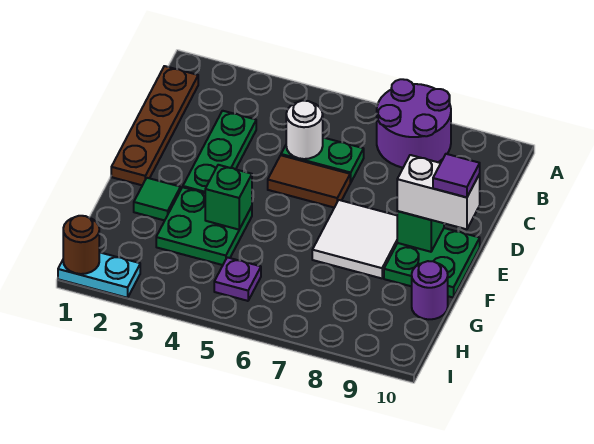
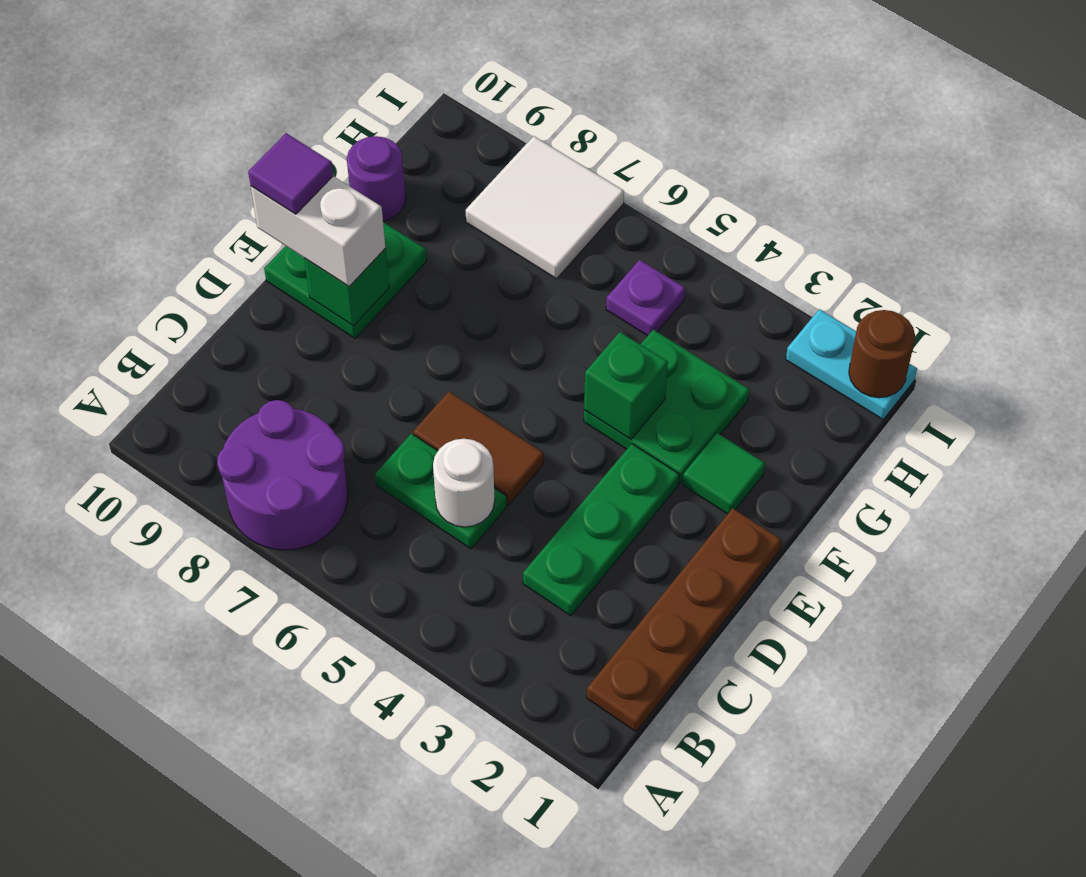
white 2x2 tile [312,200,397,278] -> white 2x2 tile moved to [466,136,624,279]

